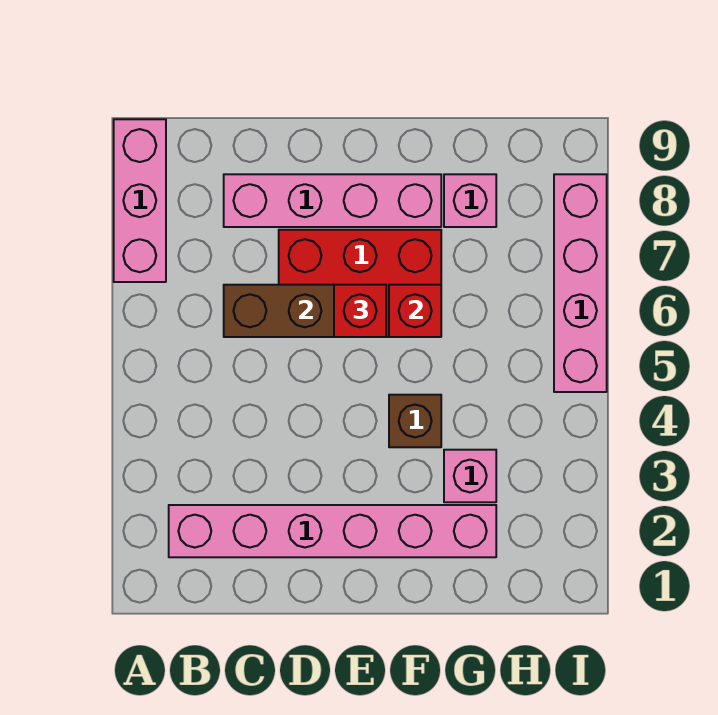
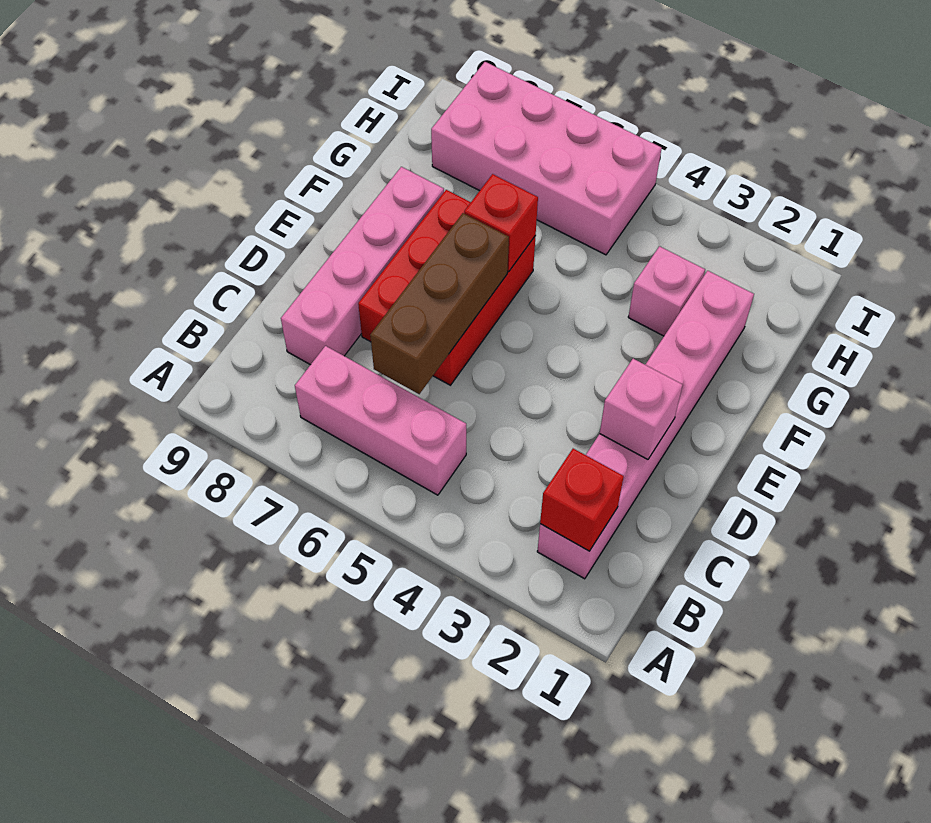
pink 1x3 brick [114,119,166,282] -> pink 1x3 brick moved to [295,346,466,495]
red 1x1 brick [334,285,386,337] -> red 1x1 brick moved to [540,449,624,551]
brown 1x1 brick [389,395,441,447] -> none
pink 1x1 brick [444,174,496,227] -> pink 1x1 brick moved to [600,359,683,459]
pink 1x4 brick [554,174,607,392] -> pink 2x4 brick [431,62,662,255]

